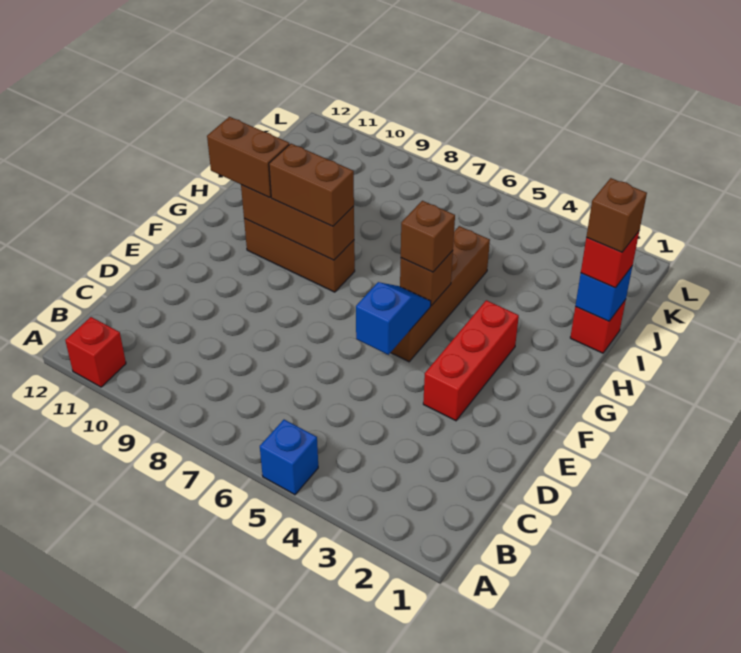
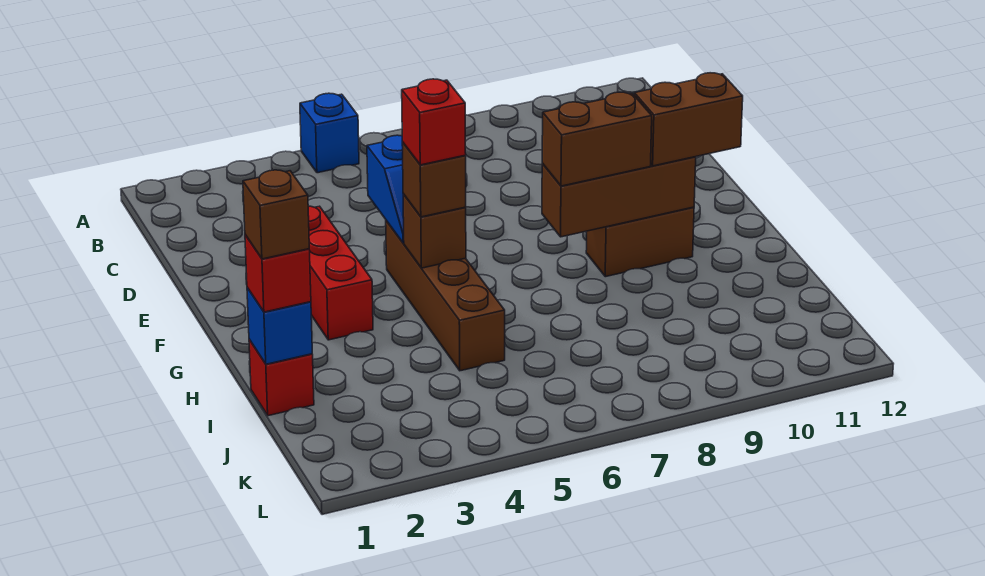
red 1x1 brick [65,317,126,387] -> red 1x1 brick moved to [402,79,466,165]
brown 1x3 brick [244,218,355,292] -> brown 1x2 brick [586,207,694,277]

